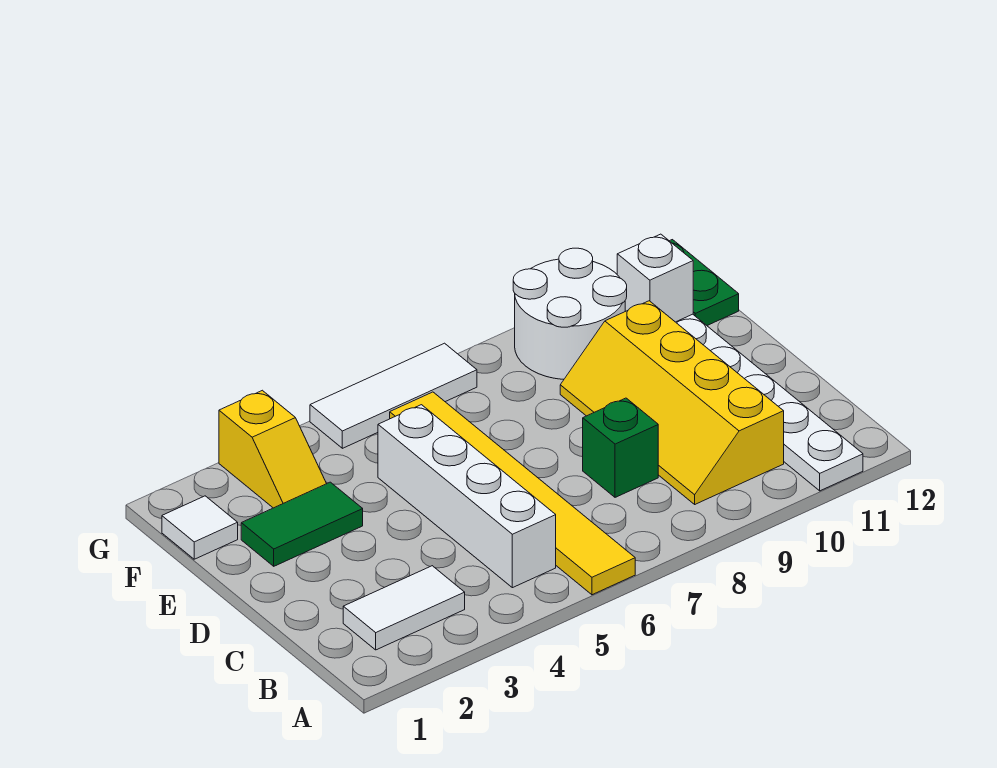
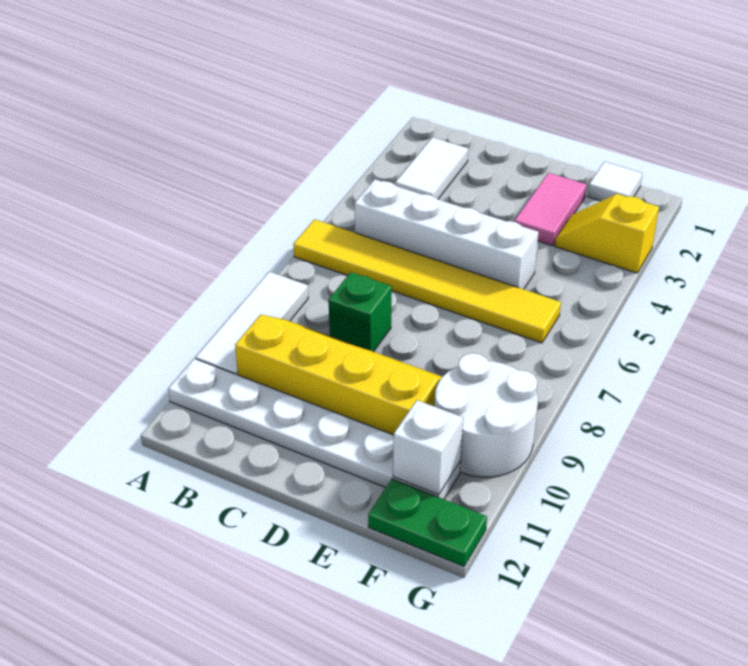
green 1x2 tile [241,482,363,566] -> pink 1x2 tile [515,173,586,246]
white 1x3 tile [310,343,477,448] -> white 1x3 tile moved to [196,272,308,375]

